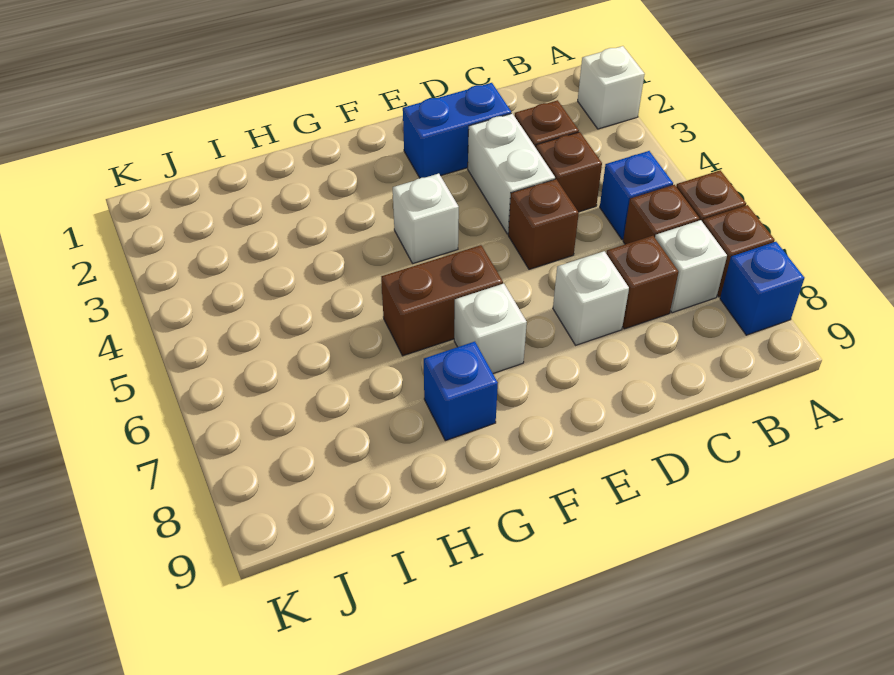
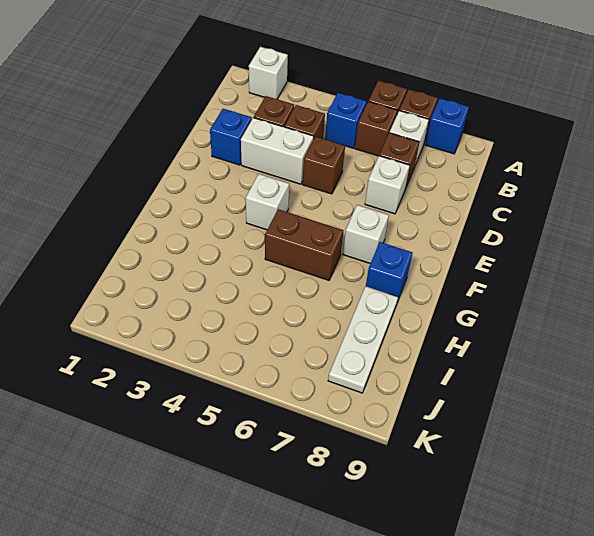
blue 1x2 brick [403,83,511,178] -> blue 1x1 brick [210,109,252,165]
brown 1x2 brick [381,245,503,356] -> brown 1x2 brick turned to [265,209,343,280]
none -> white 1x3 plate [328,286,398,393]

